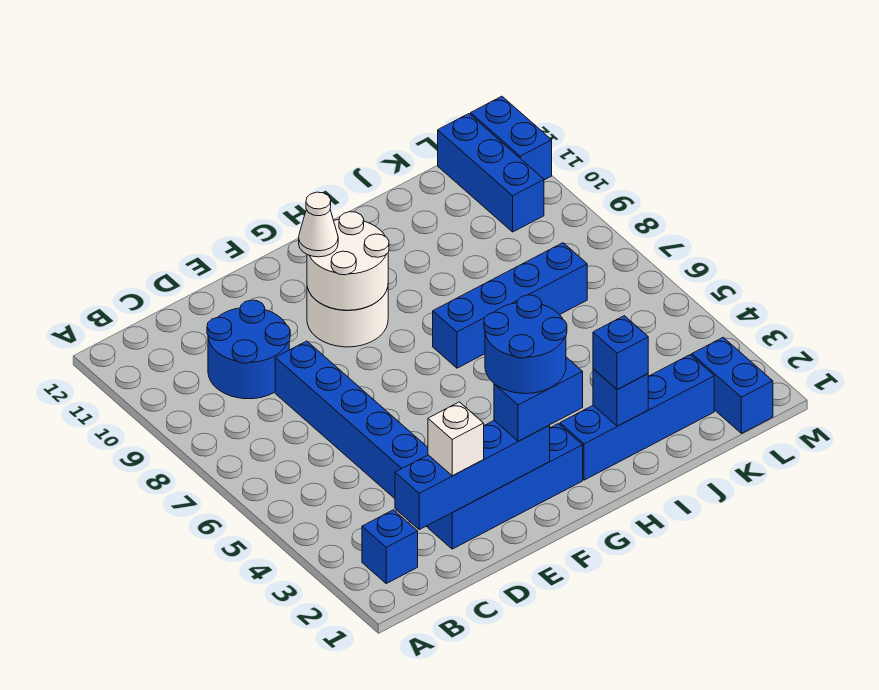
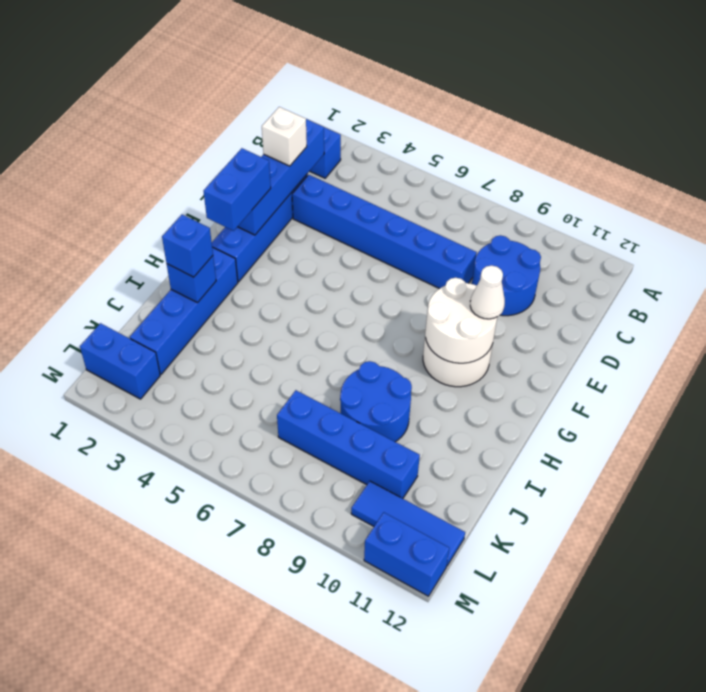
blue 2x2 round brick [484,295,567,394] -> blue 2x2 round brick moved to [340,361,412,442]
blue 1x4 brick [433,243,587,368] -> blue 1x4 brick turned to [277,390,420,498]
blue 1x3 brick [438,114,544,232] -> blue 1x3 tile [351,481,465,566]

